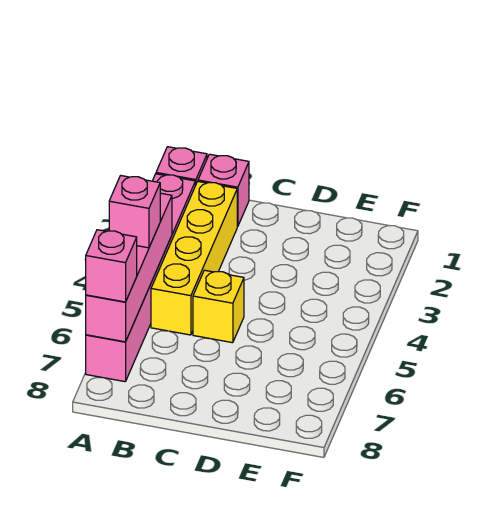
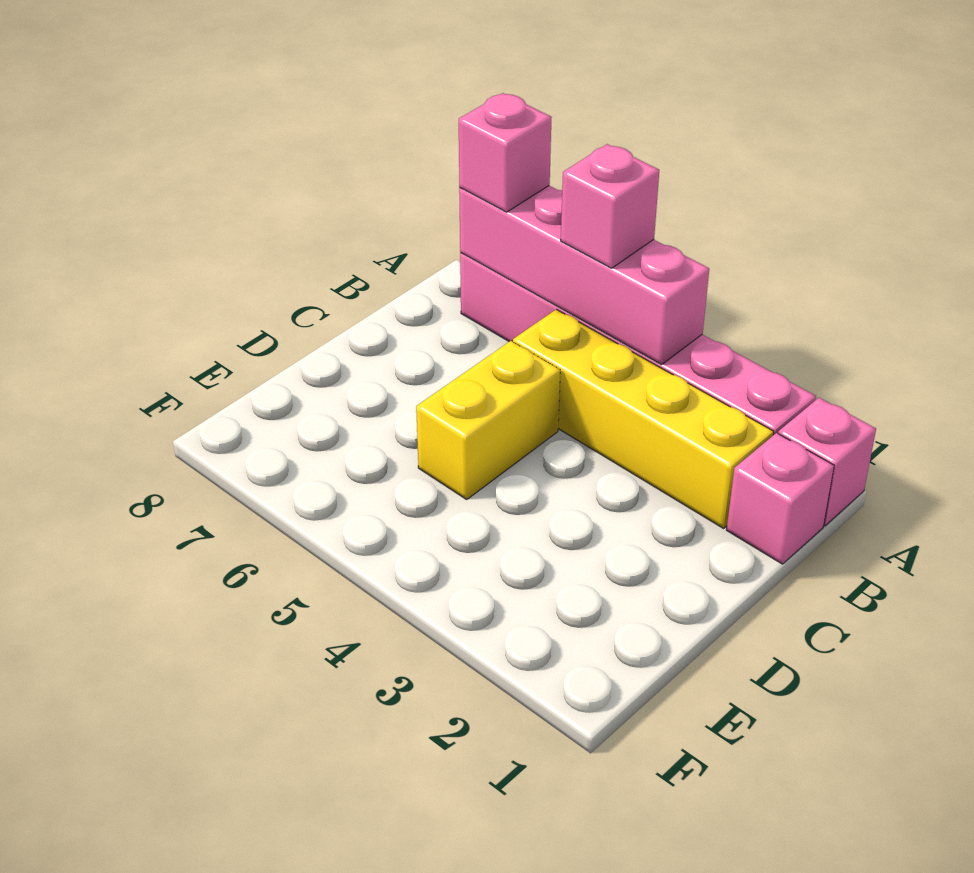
yellow 1x1 brick [193,270,244,343] -> yellow 1x2 brick [416,341,560,499]

